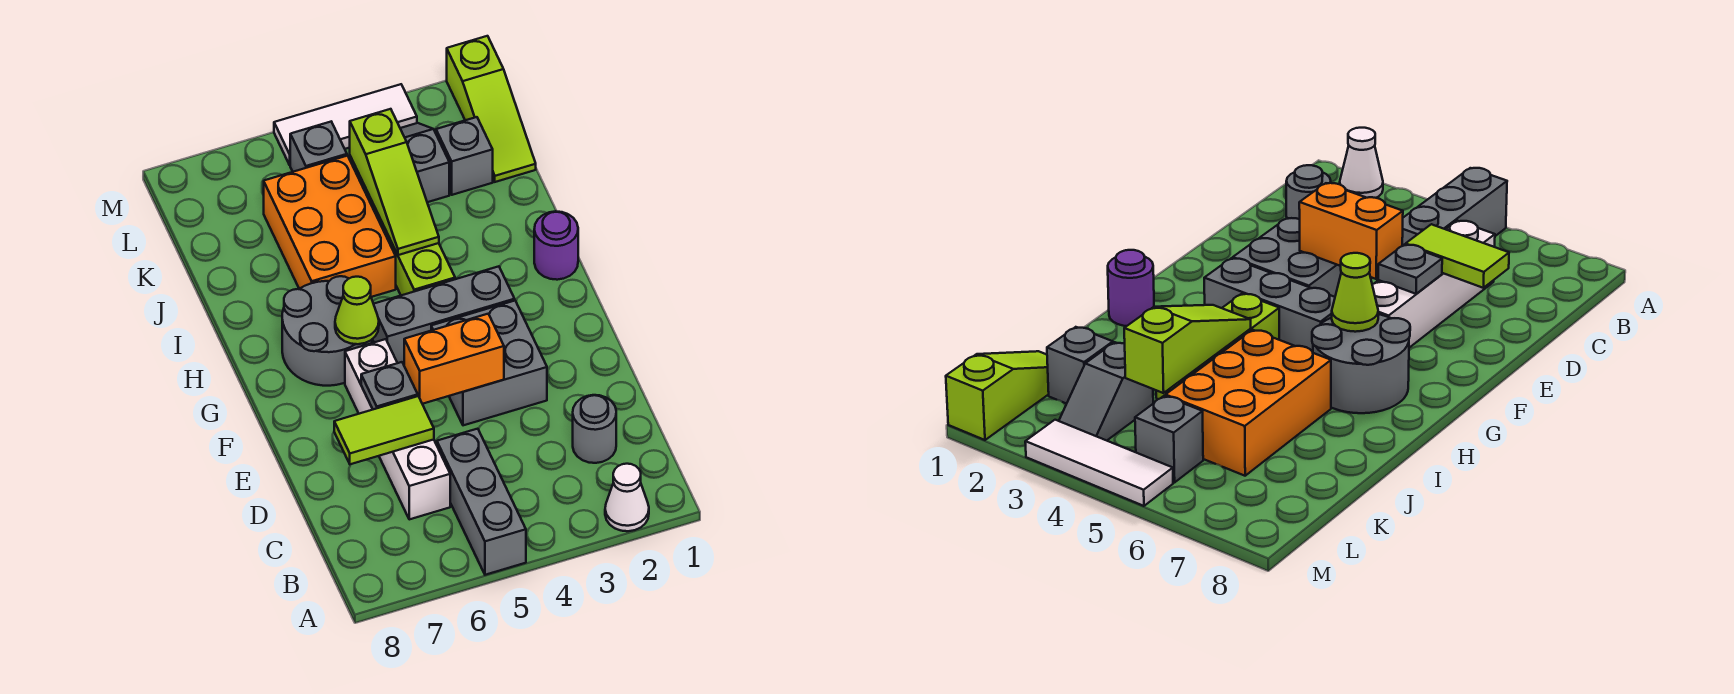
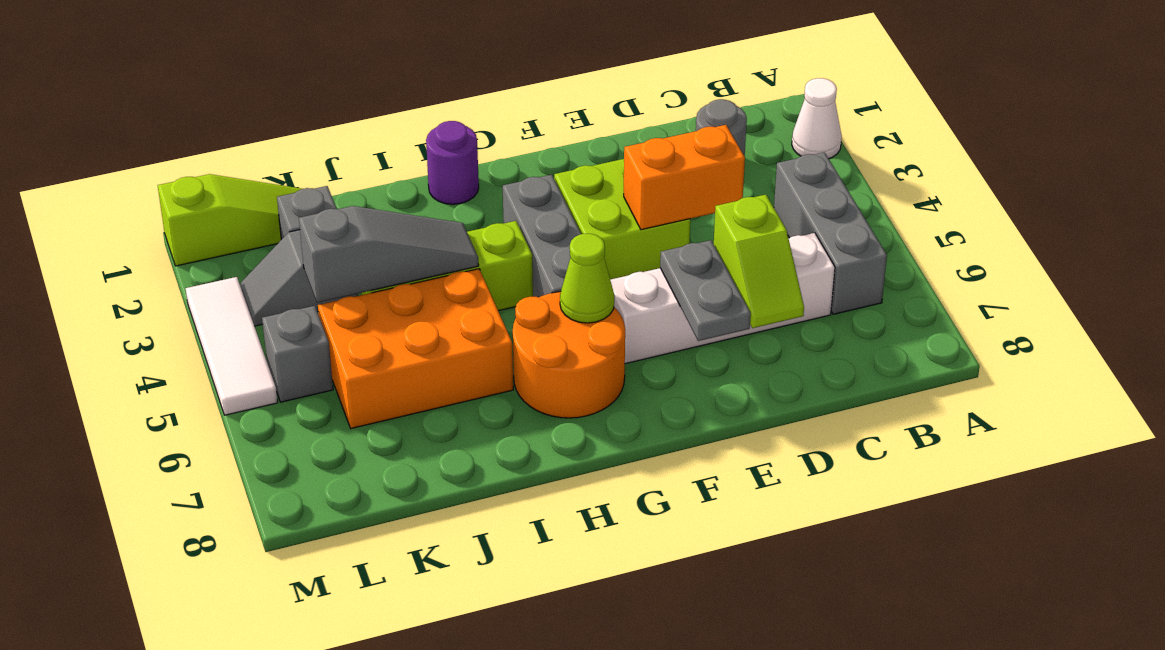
grey 1x3 brick [437,429,526,575] -> grey 1x3 brick turned to [774,152,887,314]
lime 1x2 tile [334,396,434,464] -> lime 1x2 slope [714,195,804,328]
grey 2x2 brick [431,301,547,425] -> lime 2x2 brick [554,159,690,279]
orange 1x2 brick [404,314,504,404] -> orange 1x2 brick turned to [624,125,745,230]
grey 1x1 plate [361,362,418,409] -> grey 1x2 plate [660,240,751,341]
grey 2x2 round brick [282,276,372,386] -> orange 2x2 round brick [513,291,625,418]
lime 1x3 slope [350,109,439,255] -> grey 1x3 slope [299,206,479,303]

